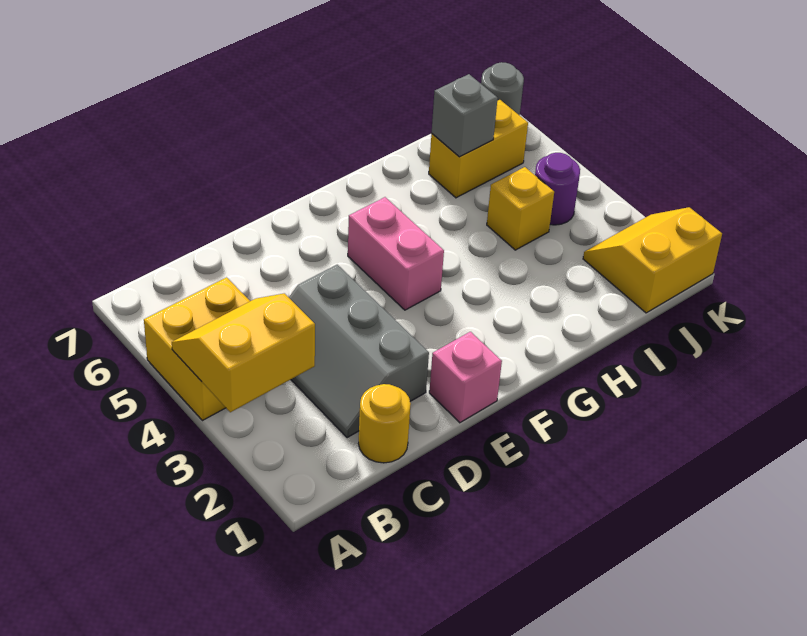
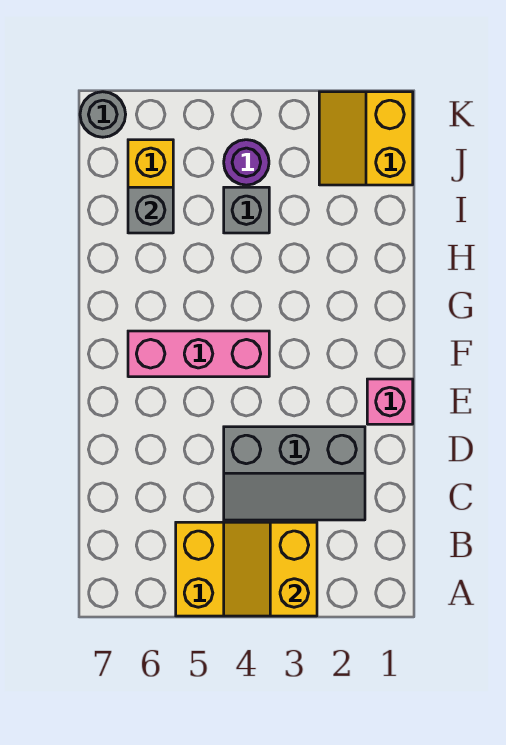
yellow 1x1 round brick [359,384,411,463] -> none
pink 1x2 brick [348,197,444,310] -> pink 1x3 brick [128,331,269,377]
yellow 1x1 brick [487,167,554,250] -> grey 1x1 brick [224,187,269,233]

